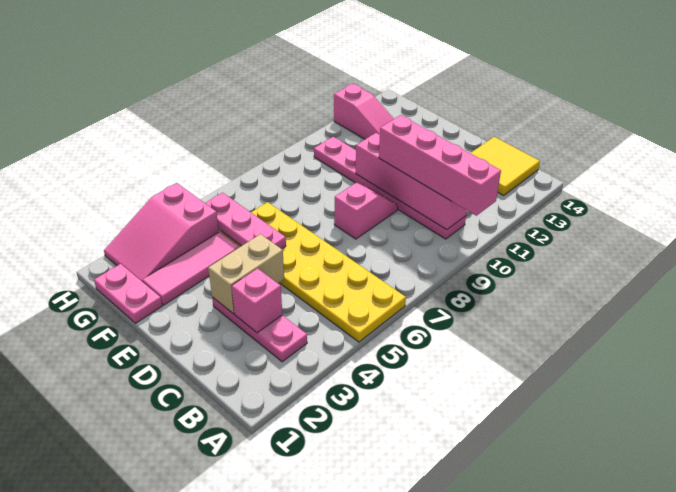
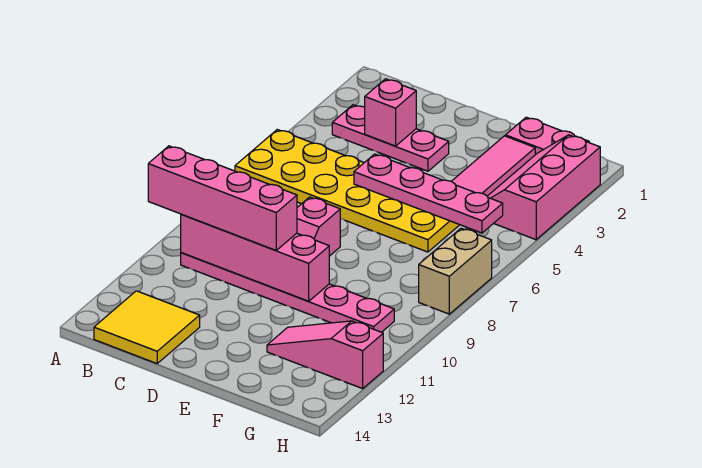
tan 1x2 brick [208,234,284,314] -> tan 1x2 brick moved to [419,228,492,314]
pink 1x3 plate [205,193,286,249] -> pink 1x4 plate [354,154,503,233]
pink 2x3 slope [104,183,219,282] -> pink 2x3 slope turned to [488,135,600,240]

